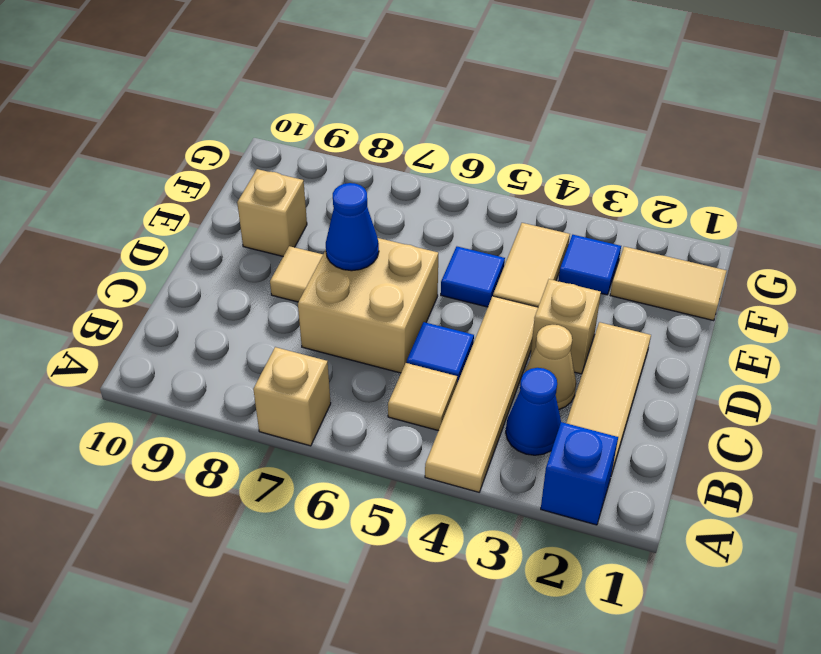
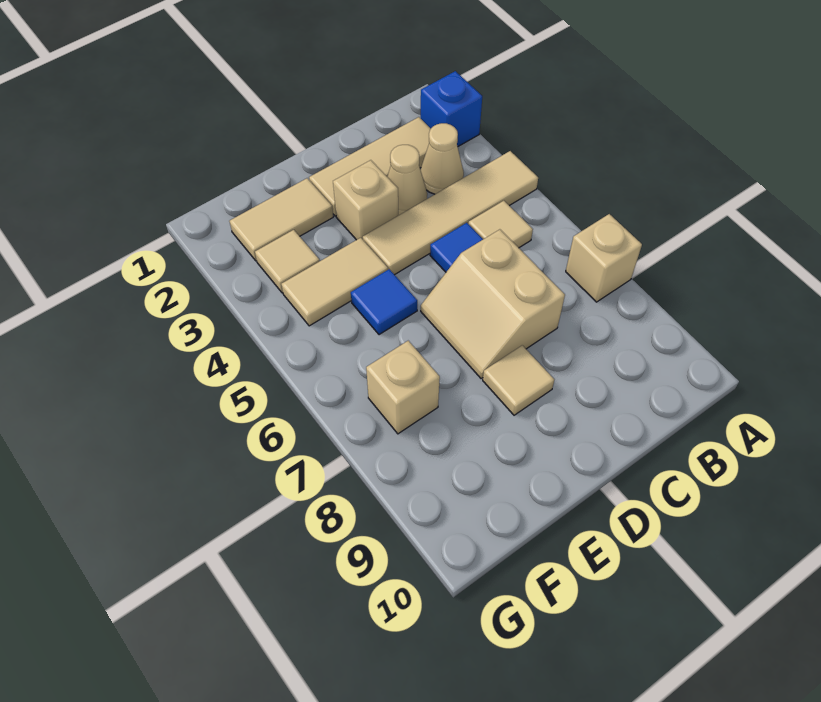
blue 1x1 cone [506,368,561,455] -> tan 1x1 cone [421,123,464,194]
tan 2x2 brick [298,238,438,373] -> tan 2x2 slope [421,229,565,379]
blue 1x1 cone [326,183,379,271] -> none
tan 1x1 brick [237,169,307,256] -> tan 1x1 brick moved to [366,341,440,434]
tan 1x2 tile [610,247,726,321] -> tan 1x2 tile turned to [229,178,333,261]
blue 1x1 tile [558,235,621,295] -> tan 1x1 tile [255,230,319,293]

